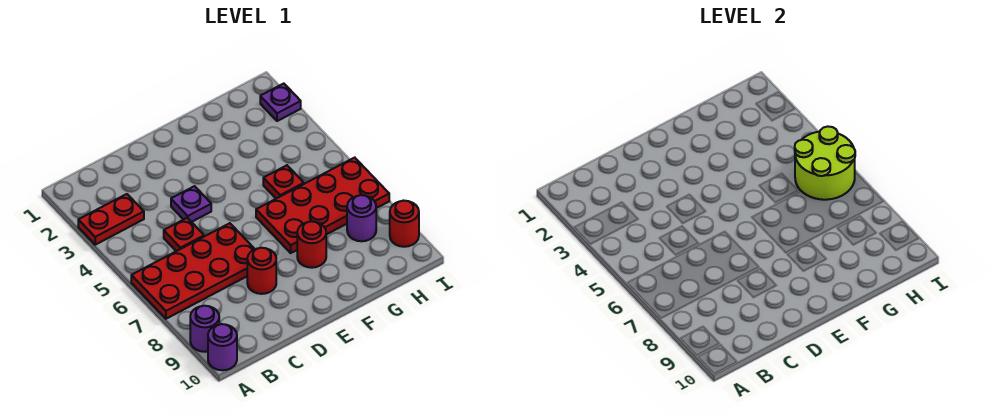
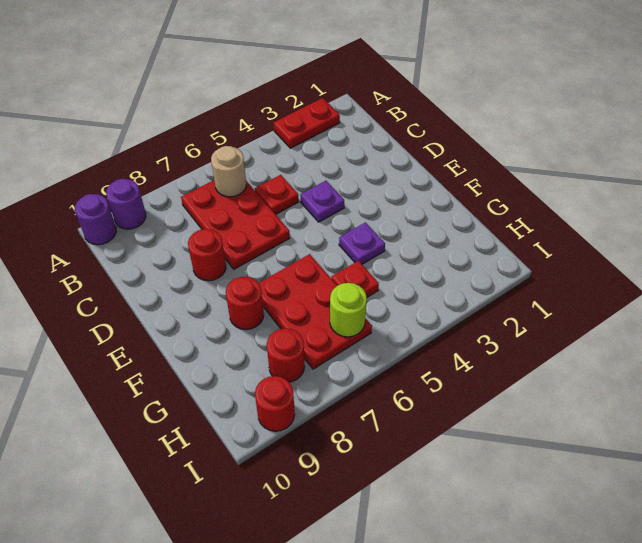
red 1x2 plate [78,194,144,245] -> red 1x2 plate turned to [274,98,340,148]
red 2x4 plate [131,223,255,319] -> red 2x3 plate [181,180,290,269]
none -> tan 1x1 round brick [211,146,246,197]
red 2x4 plate [256,158,389,253] -> red 2x3 plate [259,254,372,369]
lime 2x2 round brick [795,126,855,200] -> lime 1x1 round brick [330,283,367,337]
purple 1x1 round brick [347,195,376,241] -> red 1x1 round brick [267,328,305,382]
purple 1x1 plate [260,84,301,121] -> purple 1x1 plate moved to [339,222,385,264]

